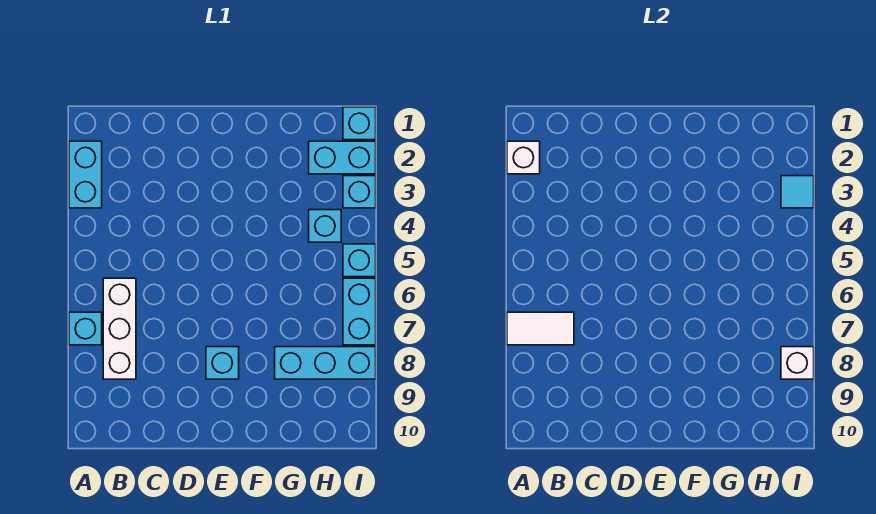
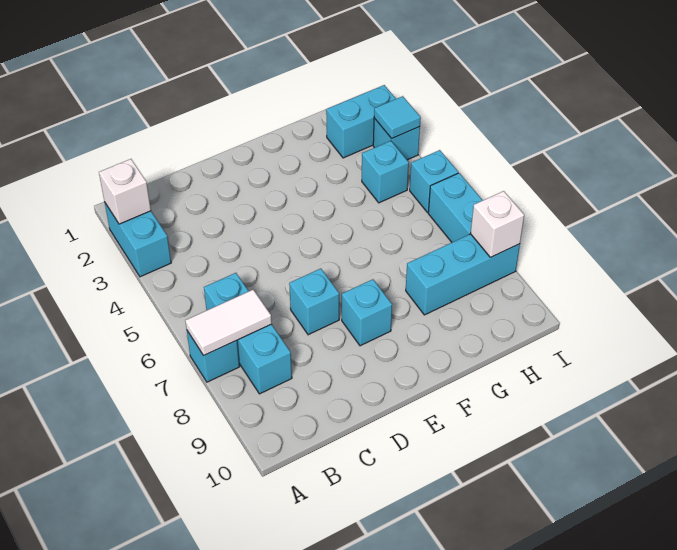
white 1x3 brick [103,278,136,379] -> cyan 1x3 brick [204,273,292,394]
cyan 1x1 brick [343,107,376,140] -> cyan 1x1 brick moved to [289,269,339,335]

